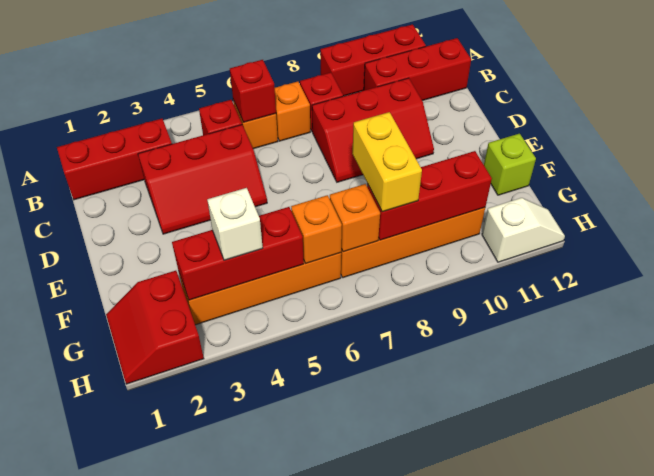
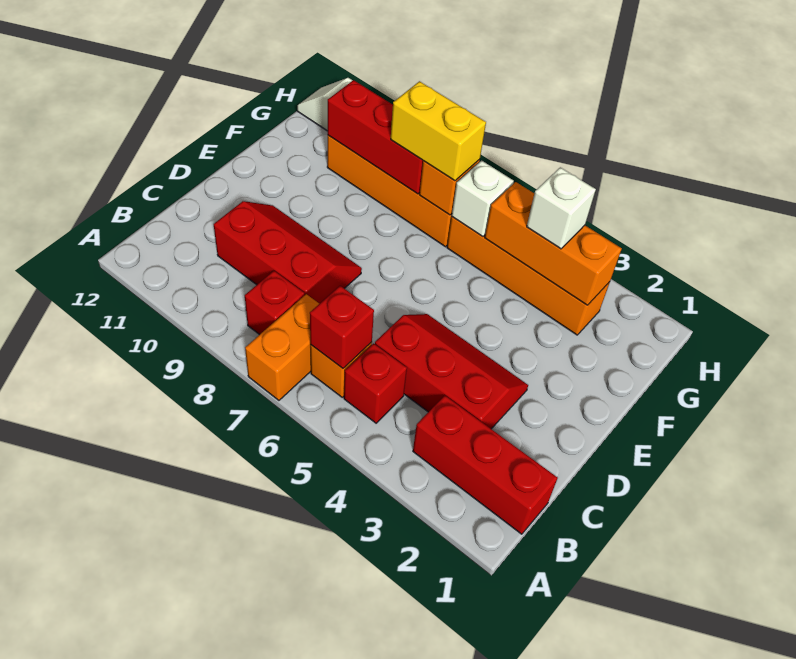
red 1x3 brick [320,24,426,96] -> none
orange 1x1 brick [275,81,310,141] -> orange 1x2 brick [245,294,319,400]
red 1x3 brick [364,38,471,101] -> none
yellow 1x2 brick [352,112,422,212] -> yellow 1x2 brick turned to [391,81,486,181]
lime 1x1 brick [484,134,536,195] -> none
red 2x2 slope [106,271,204,384] -> none
red 1x3 brick [172,207,304,300] -> orange 1x3 brick [485,182,622,305]
orange 1x1 brick [291,195,342,264] -> white 1x1 brick [452,161,514,236]

